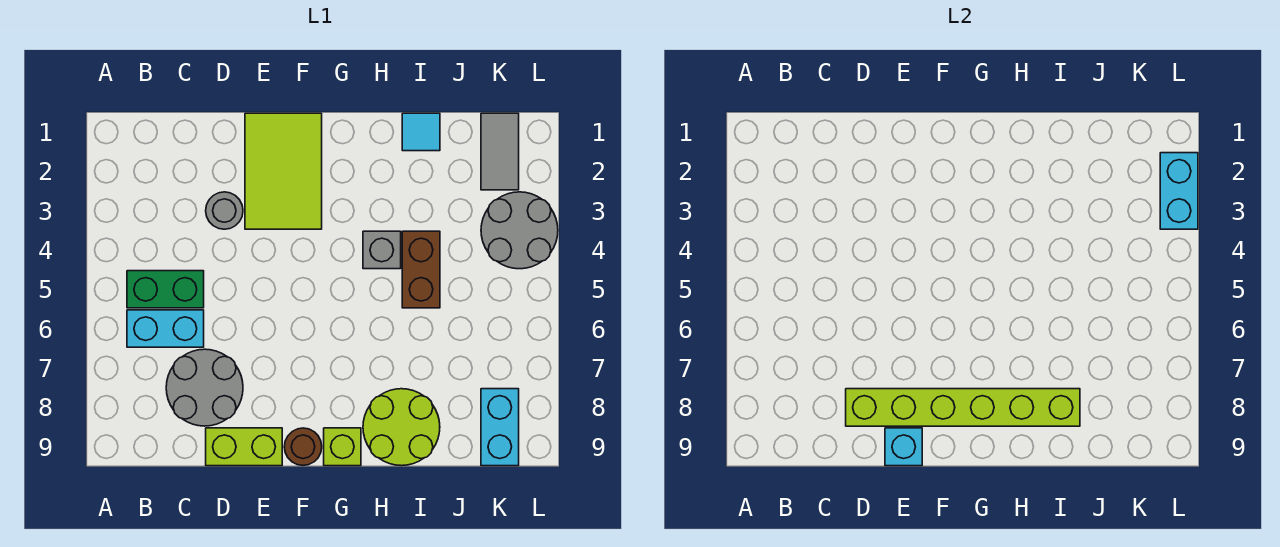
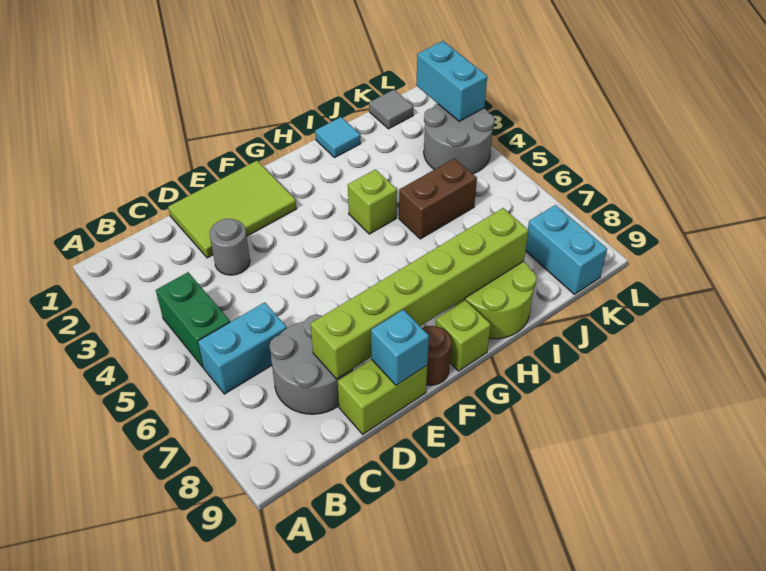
green 1x2 brick [127,271,204,308] -> green 1x2 brick turned to [156,272,230,367]
lime 2x3 tile [245,113,322,229] -> lime 2x3 tile turned to [168,161,297,258]
grey 1x1 brick [363,231,401,269] -> lime 1x1 brick [348,169,397,234]
brown 1x2 brick [402,231,440,308] -> brown 1x2 brick turned to [399,158,477,239]
grey 1x2 tile [481,113,519,190] -> grey 1x1 tile [369,90,414,129]

